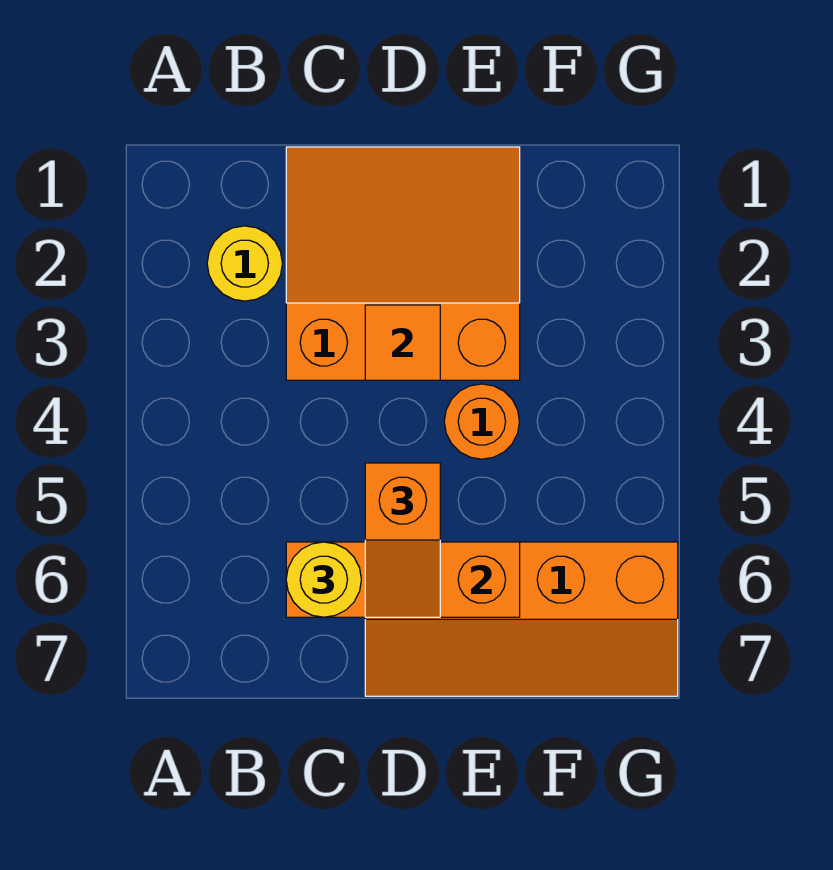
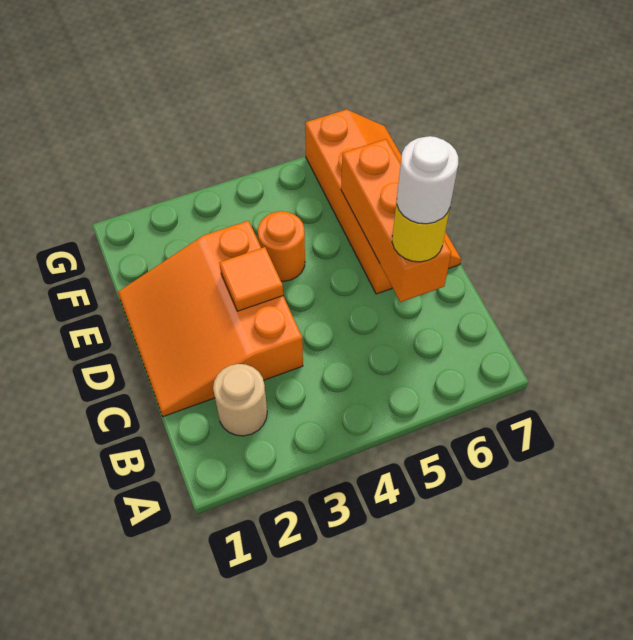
yellow 1x1 round brick [207,226,282,301] -> tan 1x1 round brick [213,364,267,436]
none -> white 1x1 round brick [397,136,458,224]
orange 1x2 slope [365,463,440,617] -> none

